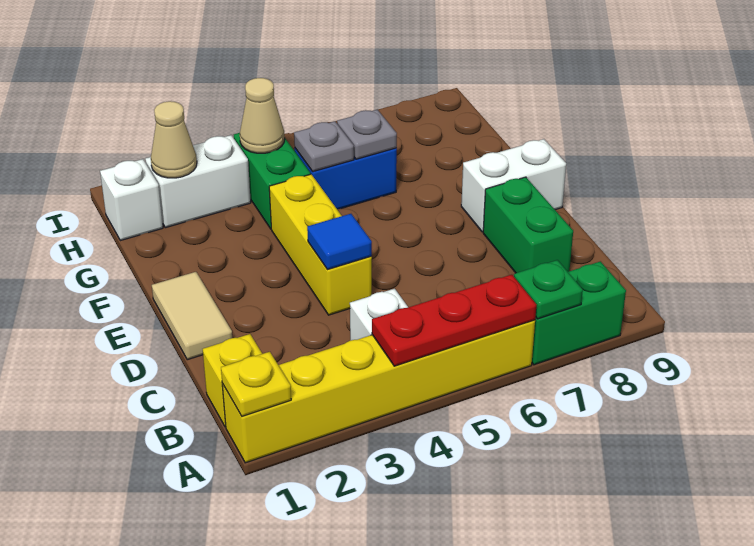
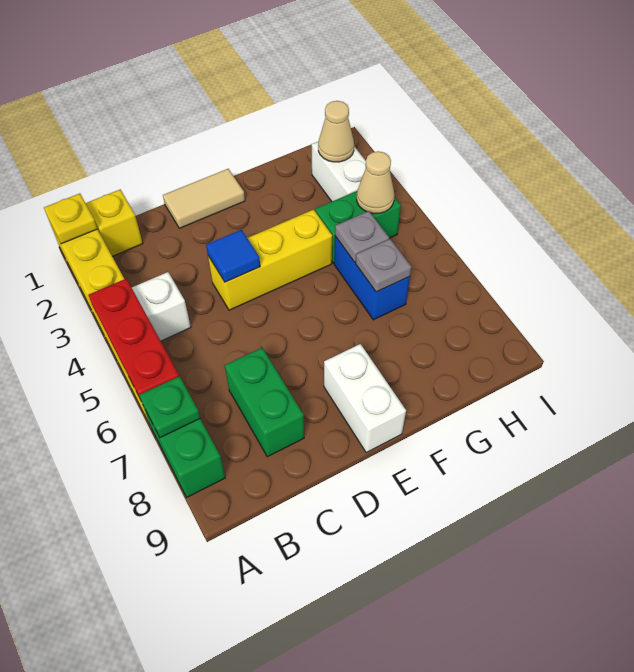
green 1x2 brick [483,177,573,273] -> green 1x2 brick turned to [225,348,304,457]
white 1x1 brick [100,159,163,241] -> none

